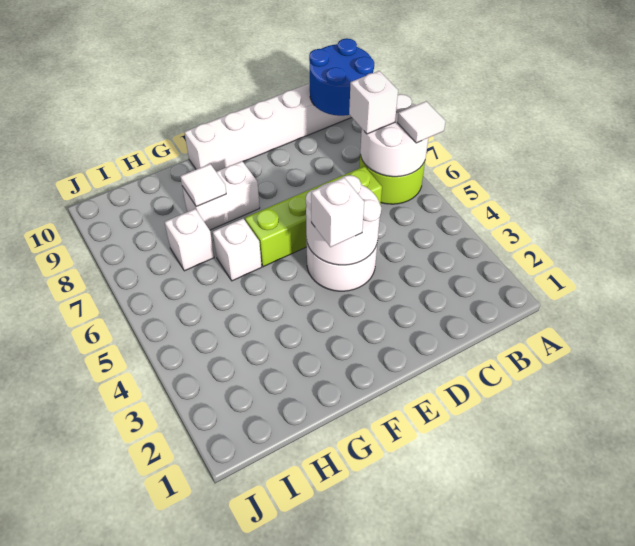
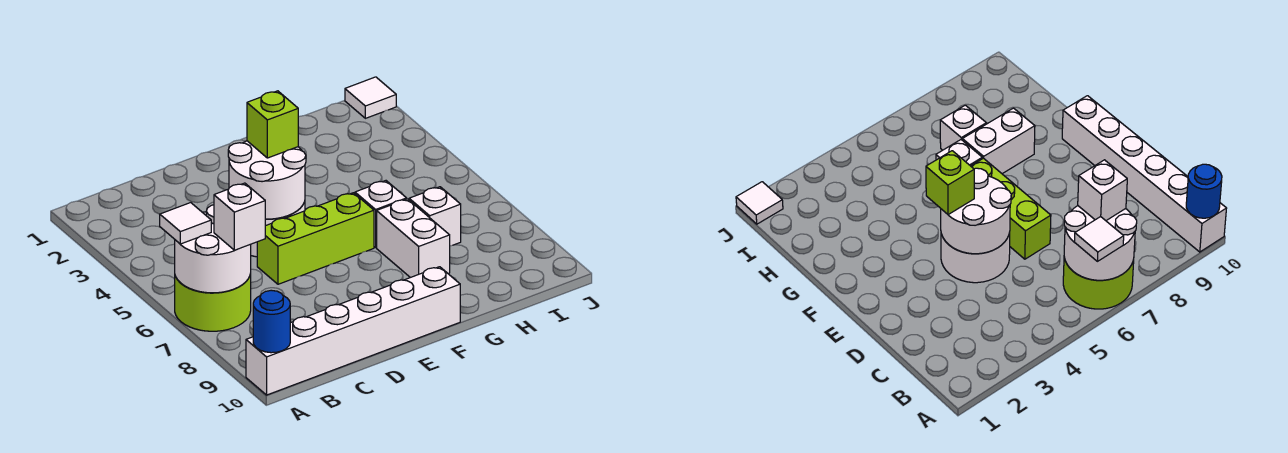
blue 2x2 round brick [309,38,374,116] -> blue 1x1 round brick [253,290,290,353]
lime 1x4 brick [245,166,382,267] -> lime 1x3 brick [257,193,374,284]
white 1x1 brick [311,177,364,247] -> lime 1x1 brick [247,91,298,158]
white 1x2 brick [182,161,260,230] -> white 1x2 brick turned to [377,199,450,278]
white 1x1 tile [180,164,226,207] -> white 1x1 tile moved to [345,77,396,118]

